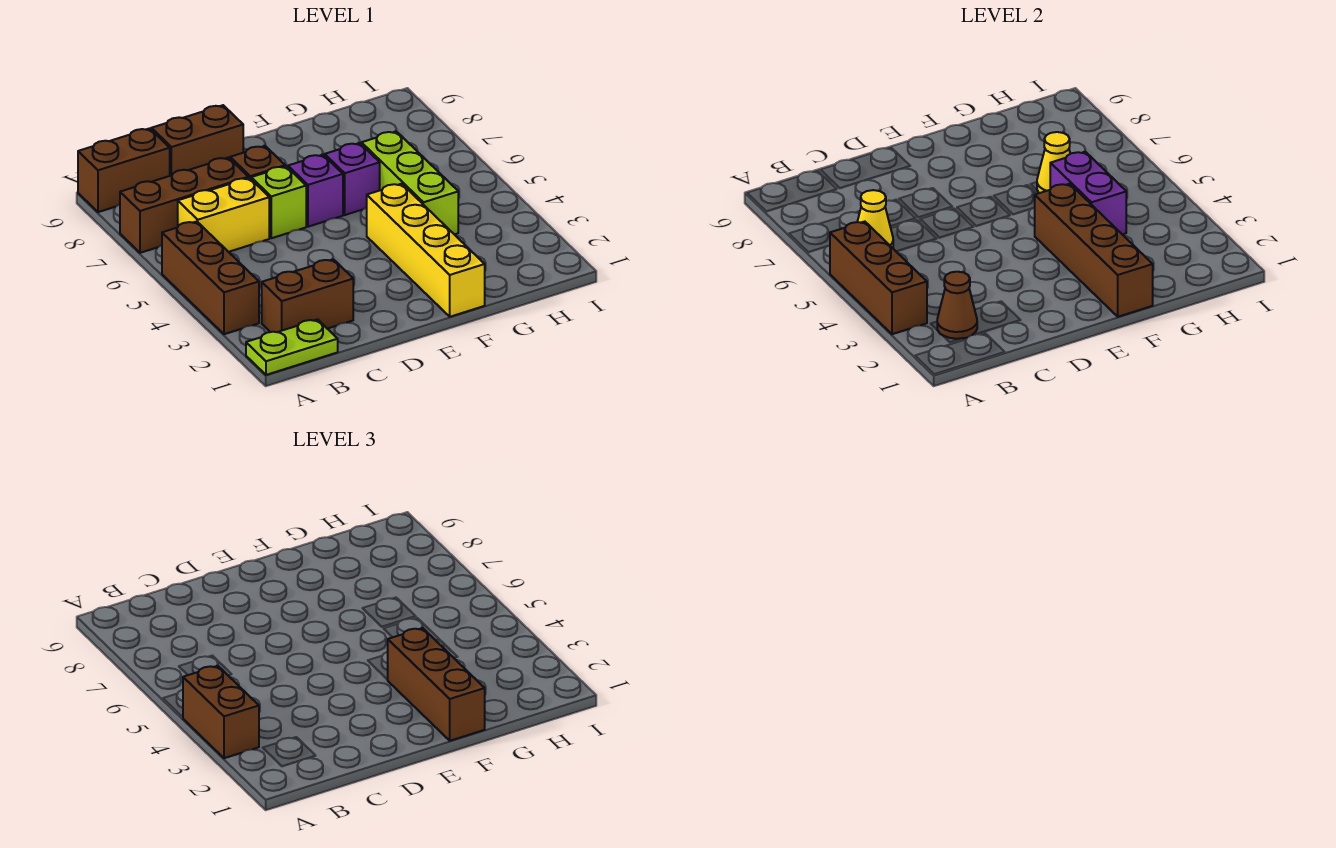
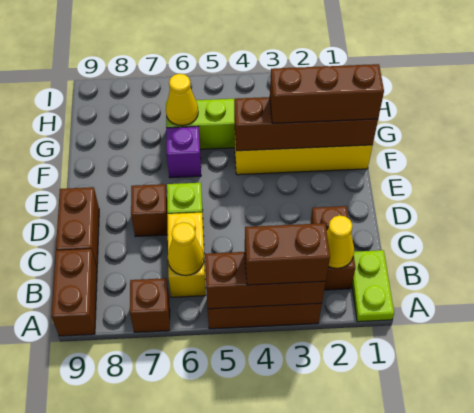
brown 1x3 brick [120,158,248,253] -> brown 1x1 brick [130,278,170,332]
brown 1x1 cone [937,272,977,339] -> yellow 1x1 cone [327,215,354,268]
purple 1x1 brick [288,155,343,227] -> none
purple 1x2 brick [1050,152,1126,234] -> none

